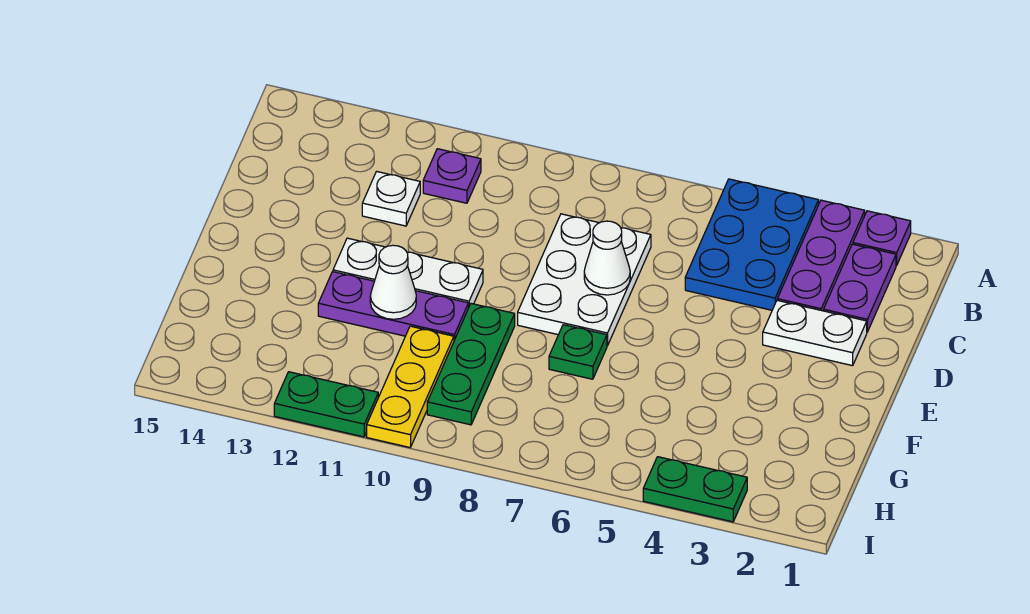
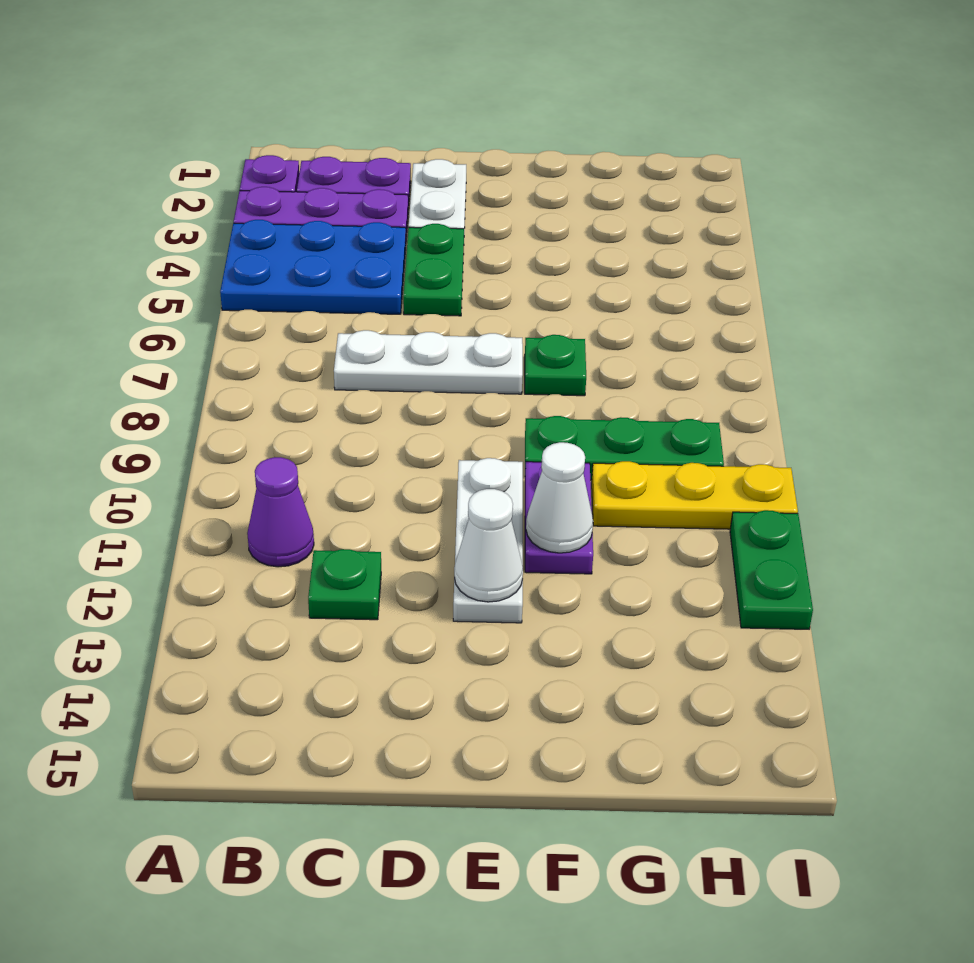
purple 1x1 plate [423,149,481,203] -> purple 1x1 cone [247,457,314,567]
white 2x3 plate [518,214,651,346] -> white 1x3 plate [334,330,523,394]
white 1x1 plate [362,171,420,226] -> green 1x1 plate [308,549,381,620]
white 1x1 cone [584,221,630,295] -> white 1x1 cone moved to [454,489,523,602]
purple 1x3 plate [318,272,468,340] -> purple 1x2 plate [525,462,593,574]
green 1x2 plate [643,457,747,522] -> green 1x2 plate moved to [403,224,464,316]

